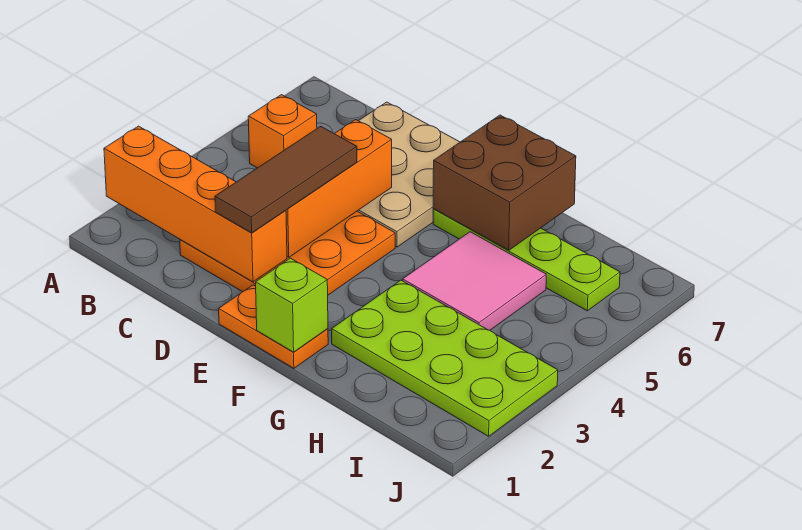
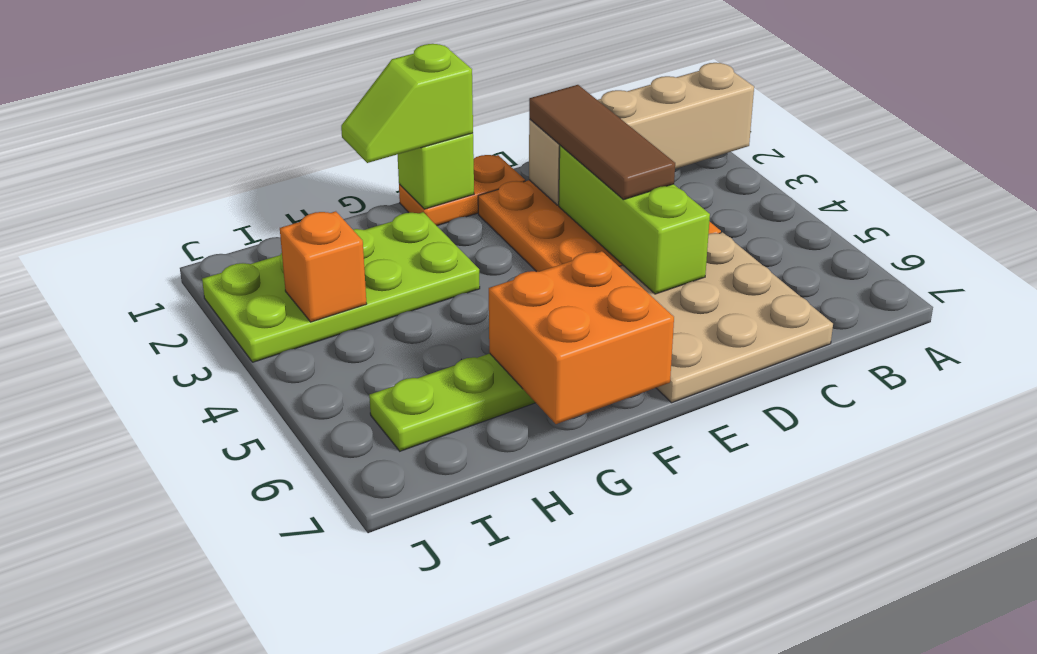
orange 1x4 brick [104,126,287,282] -> tan 1x4 brick [529,63,754,205]
orange 1x1 brick [248,95,317,168] -> orange 1x1 brick moved to [280,211,367,322]
orange 1x3 brick [286,120,392,257] -> lime 1x3 brick [559,146,710,294]
none -> lime 1x2 slope [341,44,473,163]
brown 2x2 brick [433,115,576,251] -> orange 2x2 brick [489,251,674,424]
pink 2x2 tile [403,232,546,330] -> none

